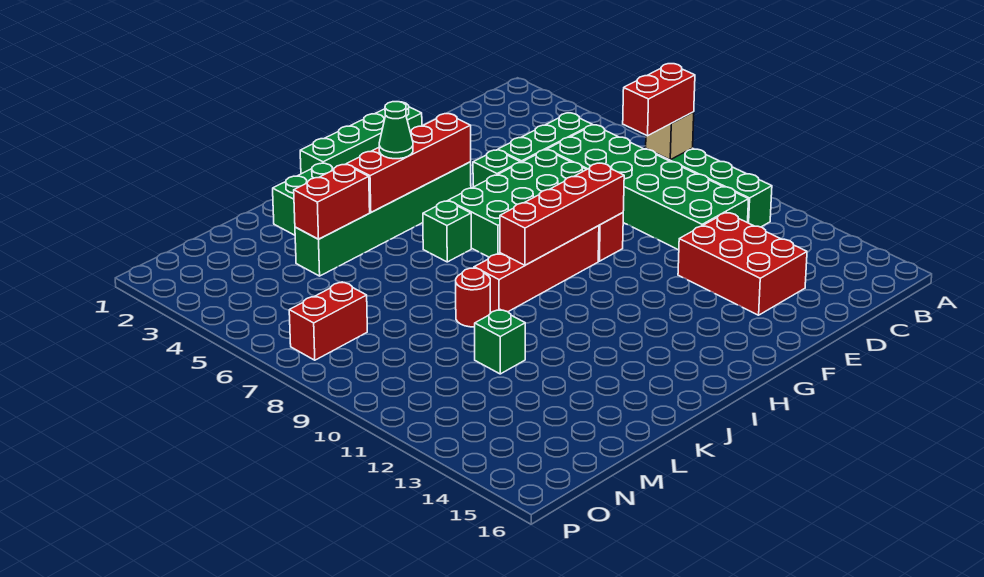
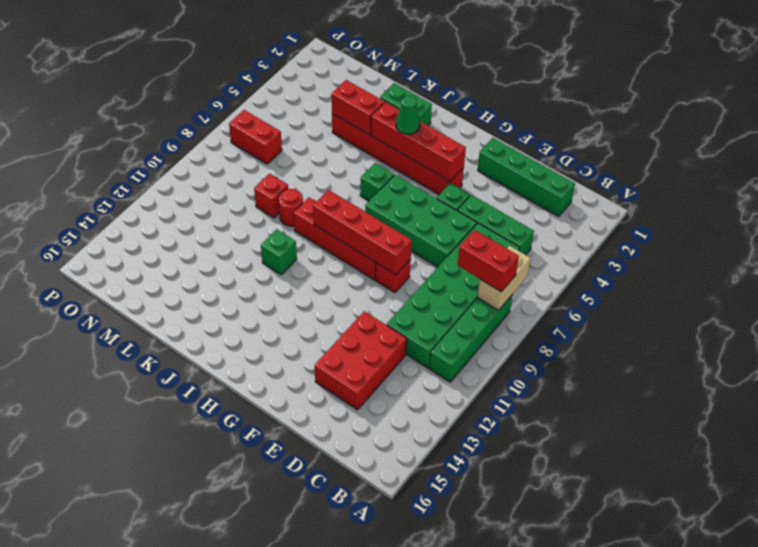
tan 1x1 brick [646,112,694,160] -> tan 1x2 brick [477,246,531,310]
green 1x4 brick [300,102,422,174] -> green 1x4 brick moved to [478,138,575,217]
green 1x6 brick [295,162,471,276] -> red 1x6 brick [332,114,464,195]
none -> red 1x1 brick [254,174,288,218]
green 1x1 brick [475,309,525,374] -> green 1x1 brick moved to [261,229,297,275]

